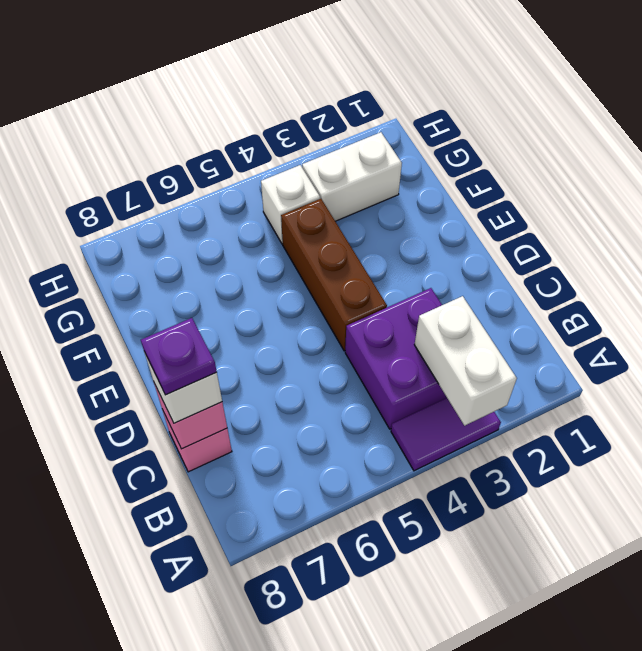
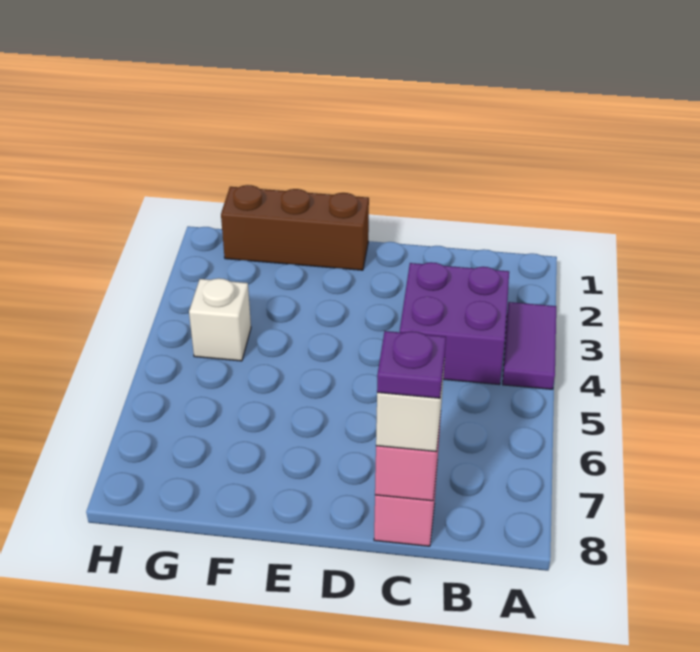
white 1x2 brick [414,296,517,426] -> none
brown 1x3 brick [281,199,387,351] -> brown 1x3 brick moved to [221,185,369,270]
white 1x2 brick [302,132,402,221] -> none

